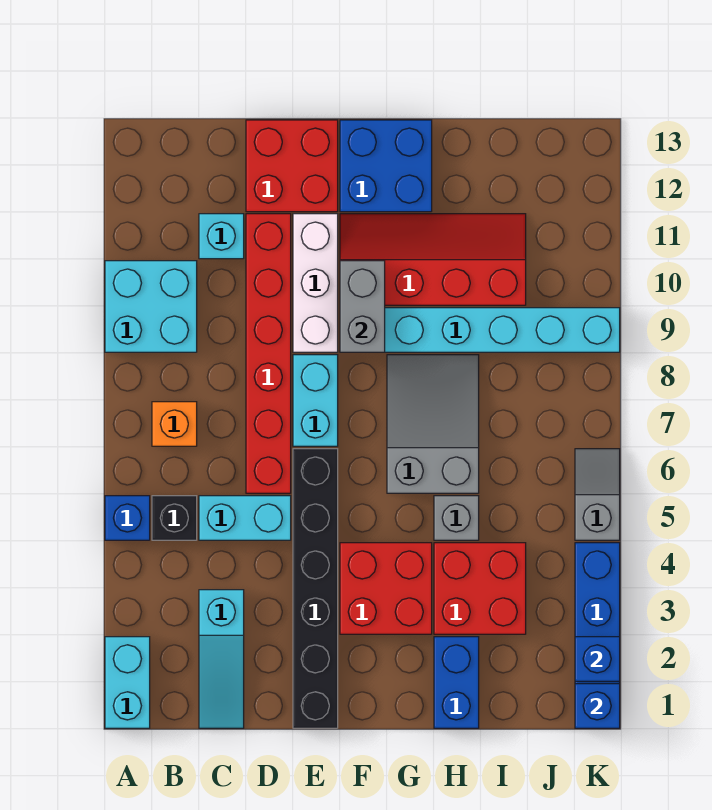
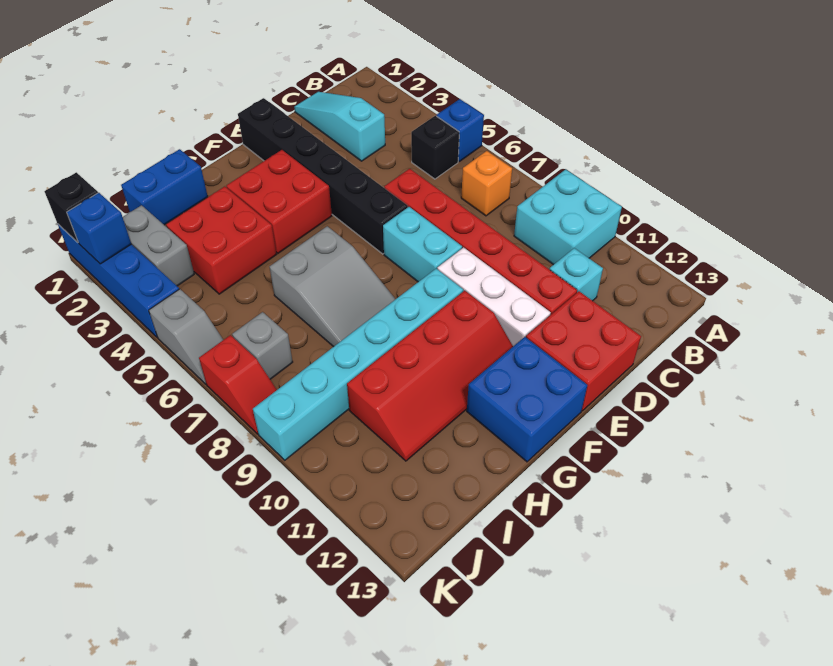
cyan 1x2 brick [105,637,150,728] -> none
cyan 1x2 brick [199,496,291,540] -> none
grey 1x2 brick [340,261,385,352] -> grey 1x2 brick moved to [123,205,194,286]
blue 1x2 brick [434,637,479,728] -> blue 1x2 brick turned to [121,149,208,225]
grey 1x1 brick [434,496,479,540] -> grey 1x1 brick moved to [232,312,293,379]
blue 1x1 brick [575,684,620,728] -> black 1x1 brick [45,172,98,242]
none -> red 1x2 slope [199,335,277,434]

